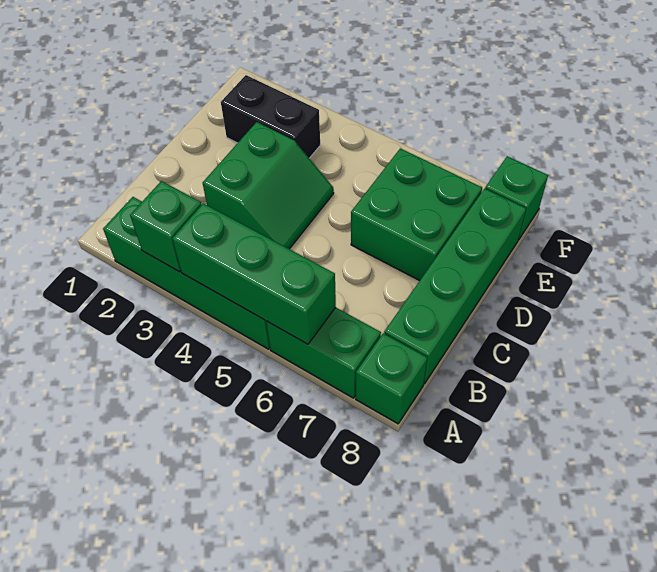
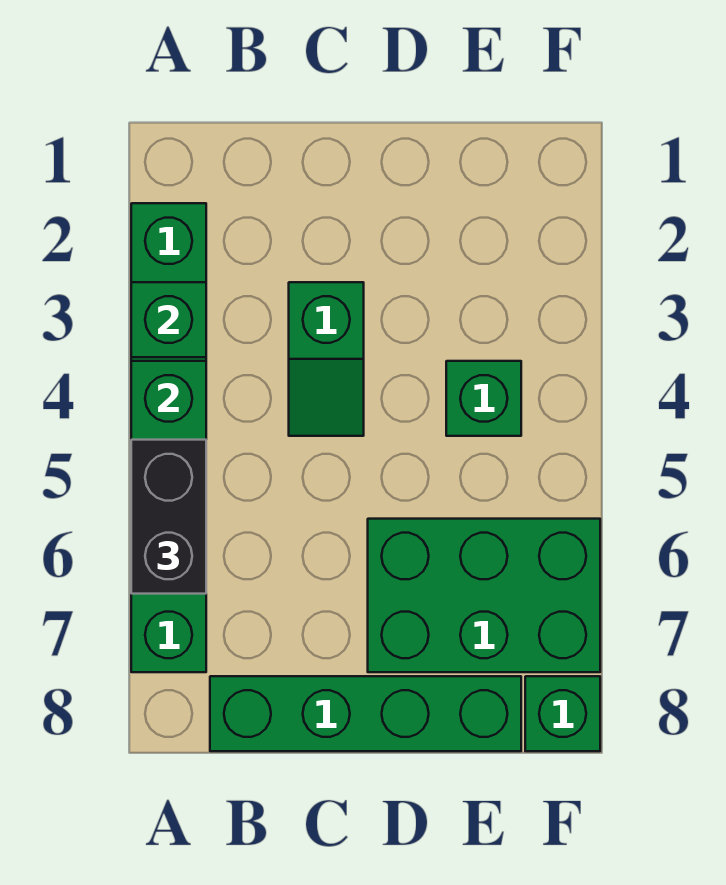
green 1x1 brick [356,333,427,424] -> green 1x1 brick moved to [446,361,521,436]
green 2x2 slope [203,122,334,249] -> green 1x2 slope [289,282,364,436]
green 2x2 brick [351,148,482,281] -> green 2x3 brick [368,519,600,672]
black 1x2 brick [221,75,320,158] -> black 1x2 brick moved to [131,440,206,594]

